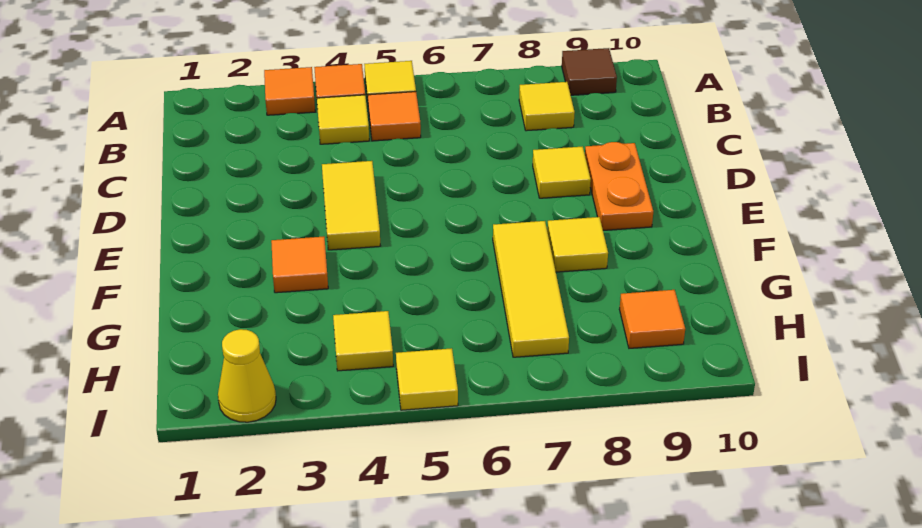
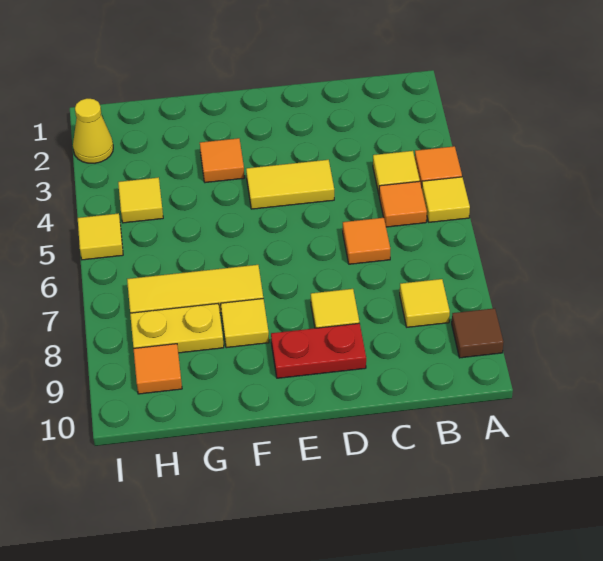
orange 1x1 tile [264,67,315,115] -> orange 1x1 tile moved to [343,218,390,264]
orange 1x2 plate [585,142,653,230] -> red 1x2 plate [271,323,366,378]
none -> yellow 1x2 plate [130,304,224,353]

